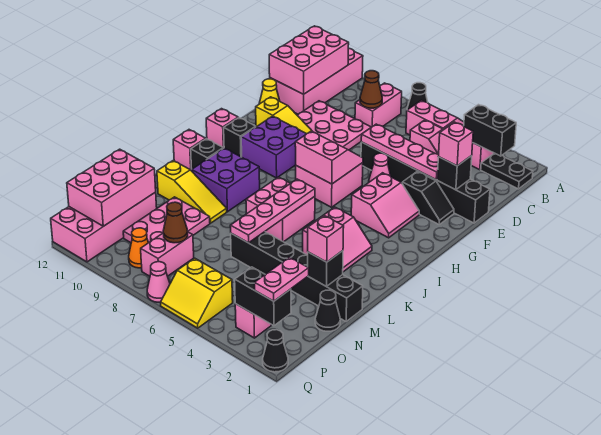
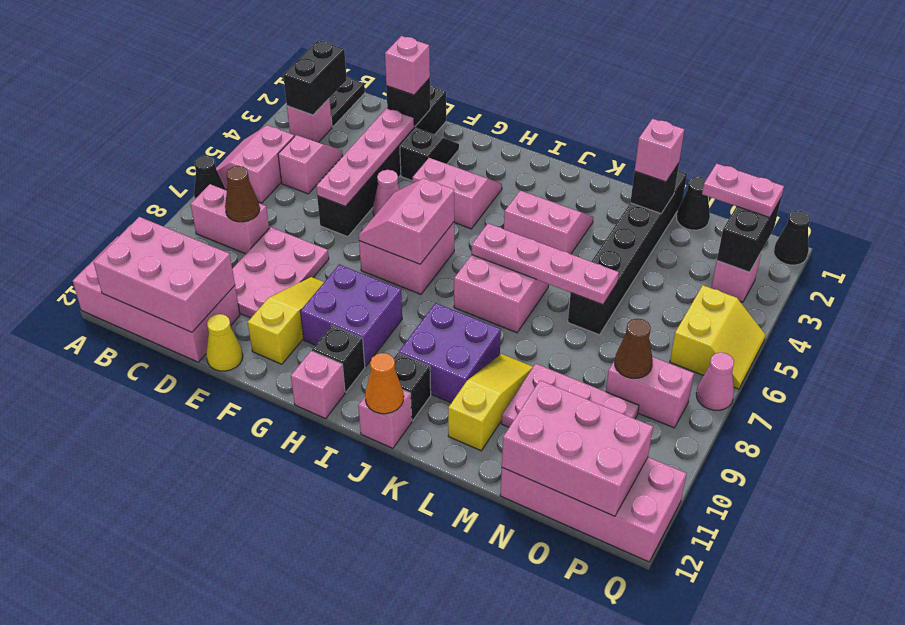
orange 1x1 cone [129,228,148,268] -> orange 1x1 cone moved to [365,353,404,414]

